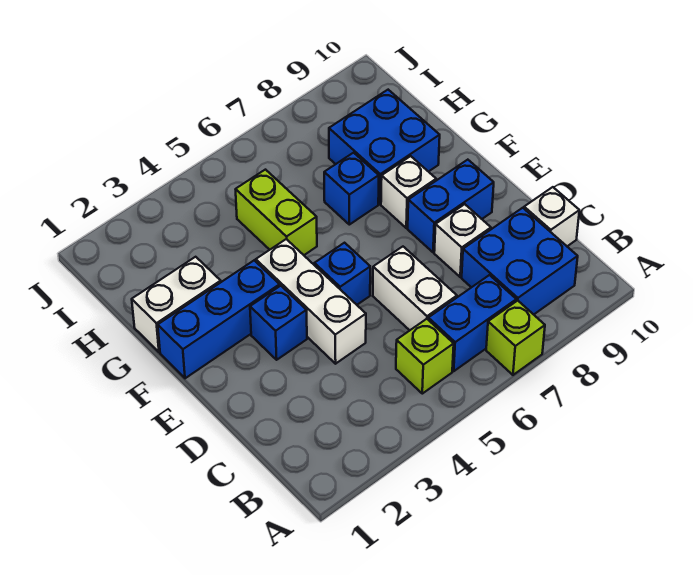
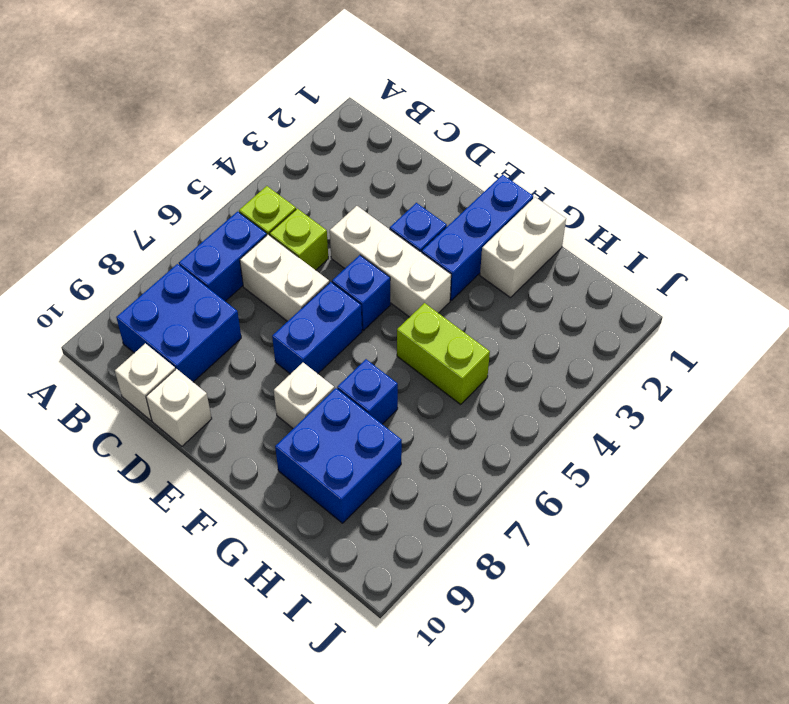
lime 1x1 brick [486,301,545,375] -> lime 1x1 brick moved to [270,209,328,270]
white 1x1 brick [434,204,491,277] -> white 1x1 brick moved to [146,369,212,446]
blue 1x2 brick [408,160,494,252] -> blue 1x2 brick moved to [272,282,362,374]

